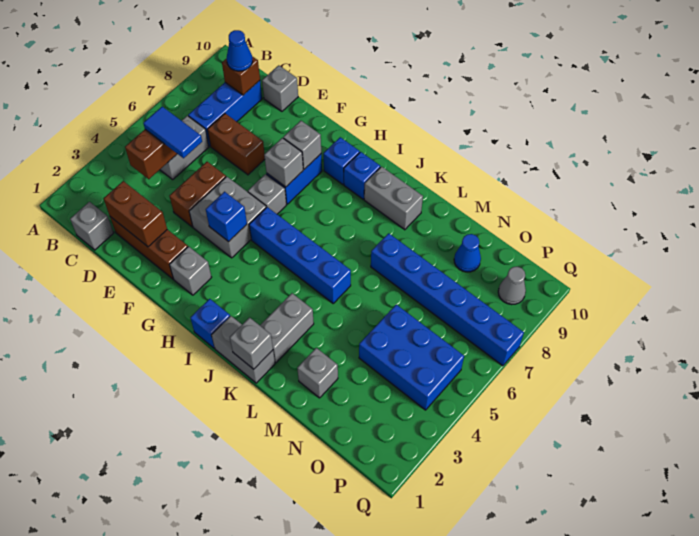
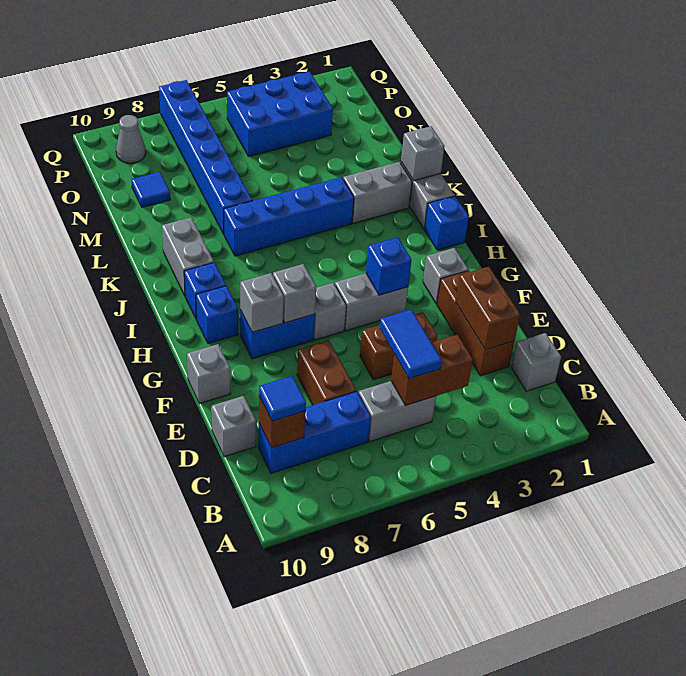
blue 1x1 cone [227,30,253,71] -> blue 1x1 tile [259,376,306,421]
grey 2x2 brick [189,177,266,258] -> grey 1x2 brick [335,273,408,331]
blue 1x4 brick [249,207,351,303] -> blue 1x4 brick turned to [224,177,354,256]
grey 1x1 brick [297,348,338,398] -> grey 1x1 brick moved to [187,344,231,404]
blue 2x3 brick [359,305,464,410] -> blue 2x3 brick turned to [227,71,333,156]
blue 1x1 cone [454,234,481,272] -> blue 1x1 tile [132,172,170,207]

